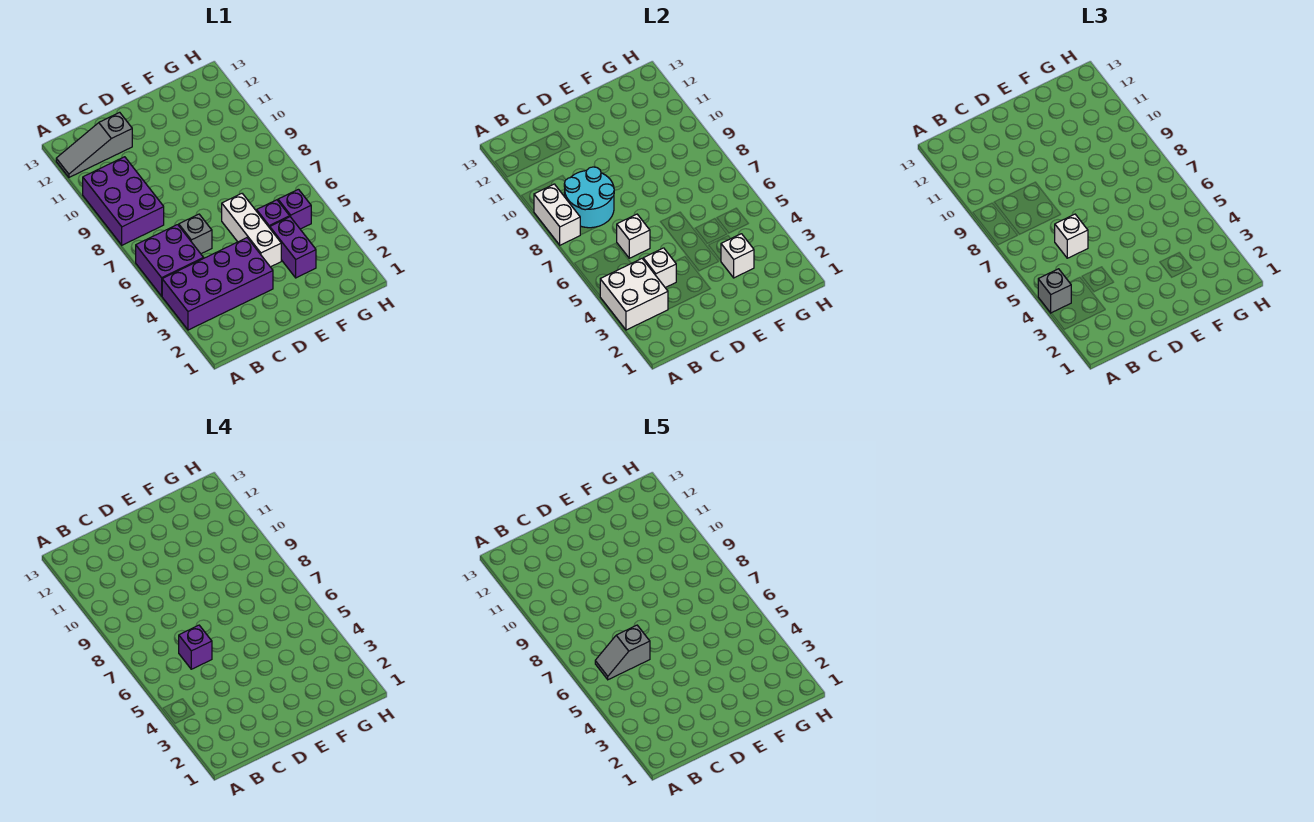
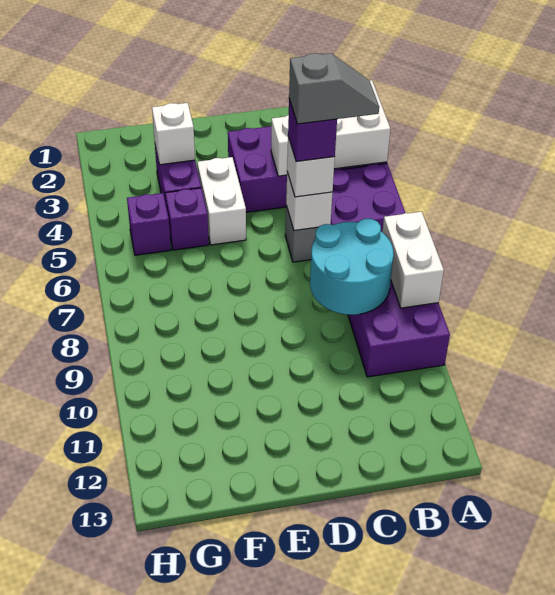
grey 1x1 brick [1038,269,1071,313] -> none
grey 1x3 slope [56,112,132,177] -> none
white 1x3 brick [222,194,281,267] -> white 1x2 brick [197,157,246,245]

